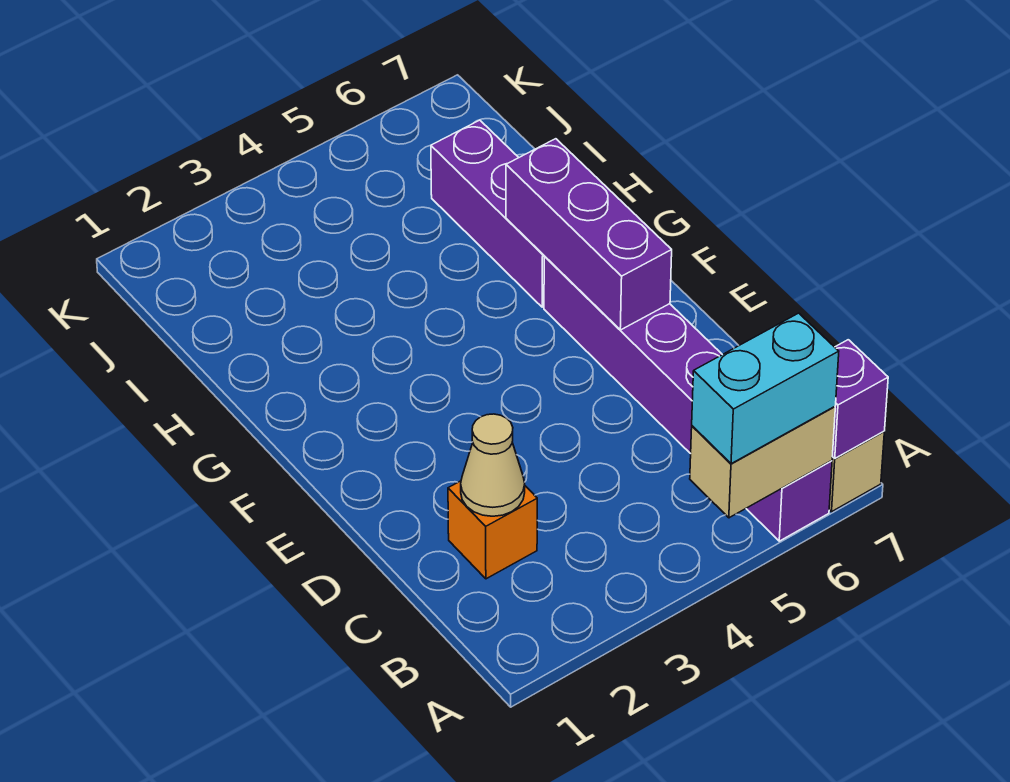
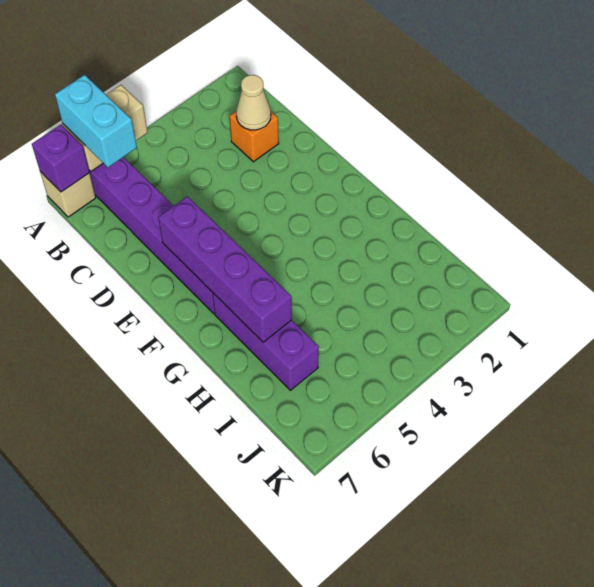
cyan 1x2 brick [692,313,839,464] -> cyan 1x2 brick turned to [55,75,137,167]
purple 1x3 brick [506,139,672,330] -> purple 1x4 brick [158,196,292,342]

